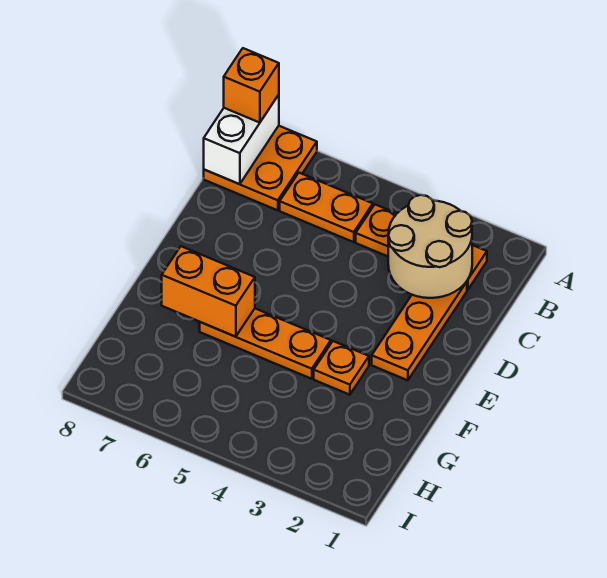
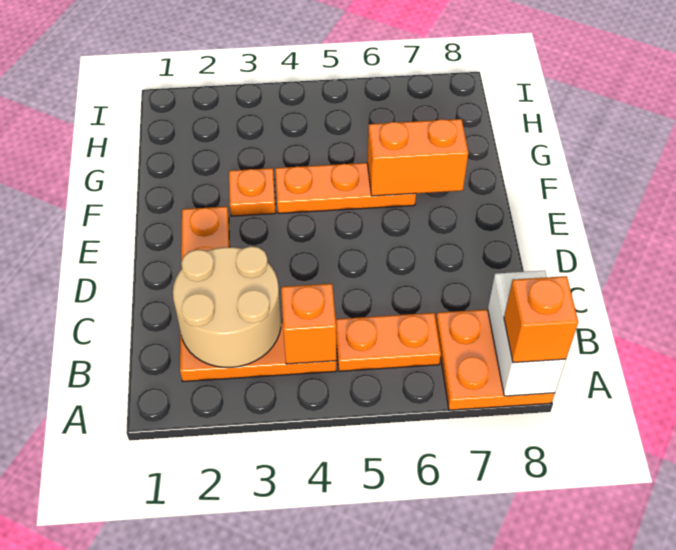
none -> orange 1x1 brick [281,284,336,364]

